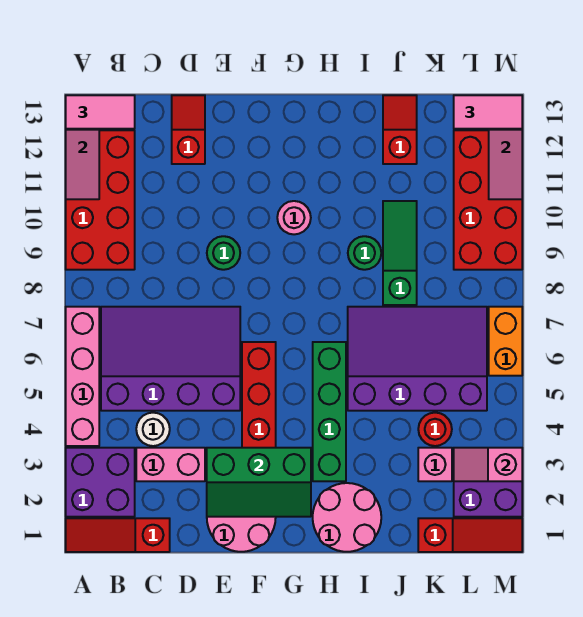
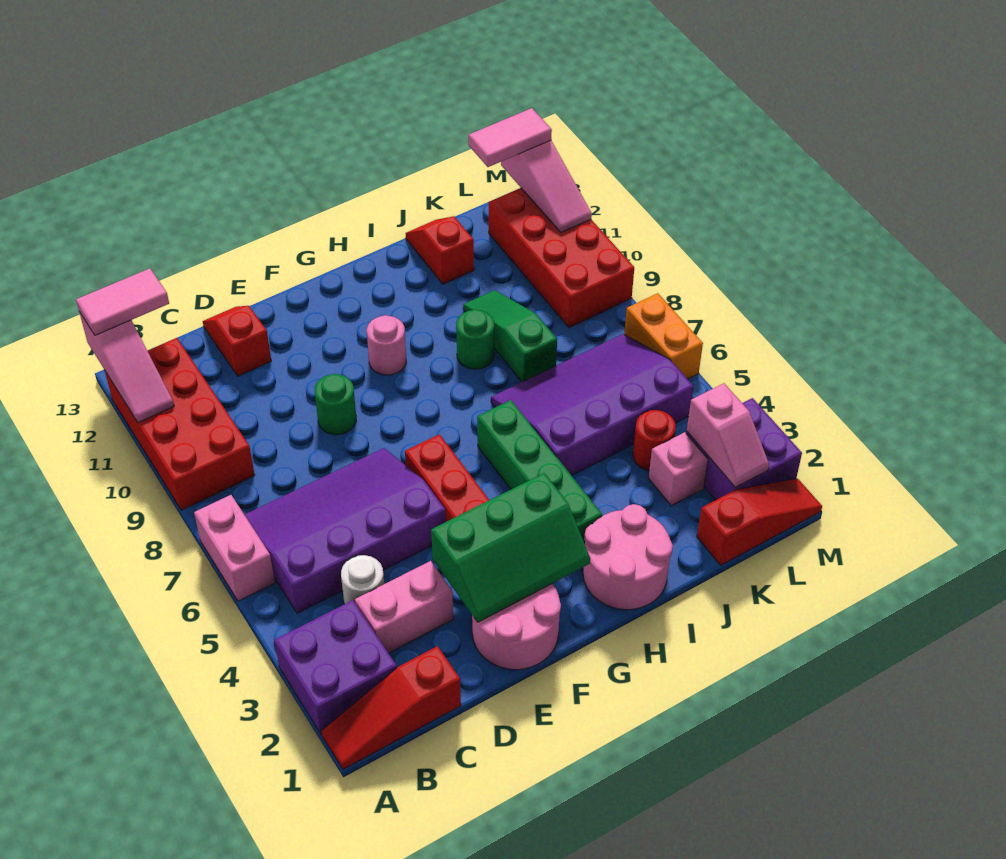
pink 1x4 brick [66,307,99,446] -> pink 1x2 brick [194,495,275,601]
pink 1x2 slope [454,448,522,481] -> pink 1x2 slope turned to [687,383,769,487]

